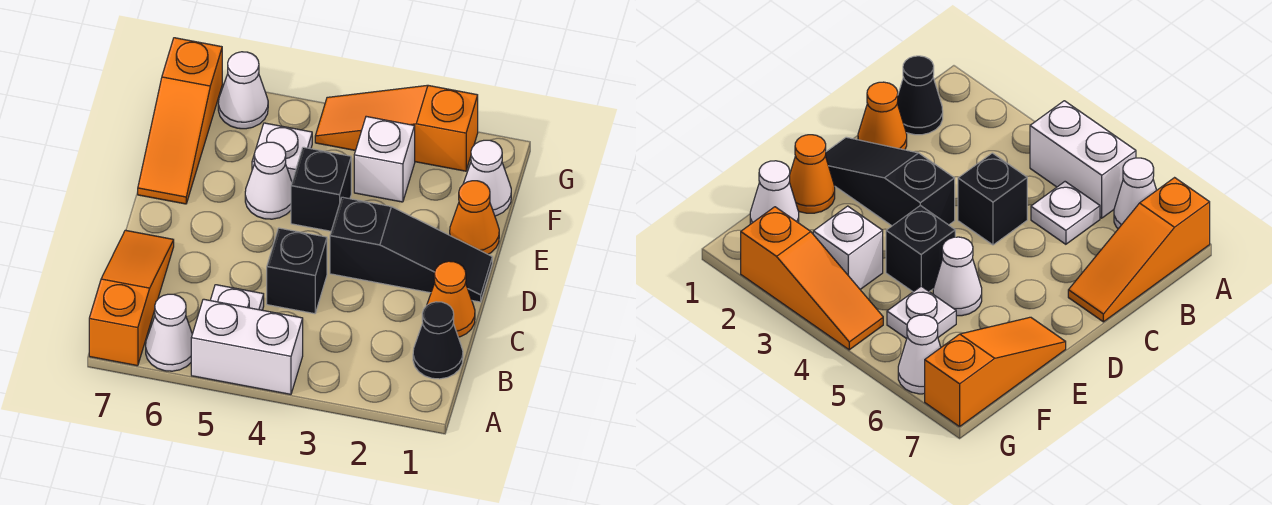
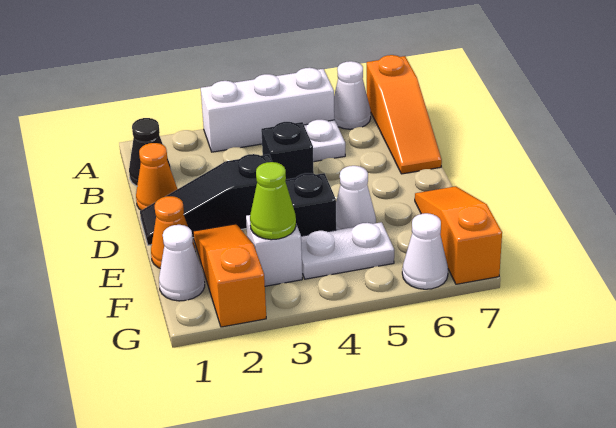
white 1x2 brick [191,299,303,394] -> white 1x3 brick [201,68,334,152]
none -> lime 1x1 cone [250,162,296,240]
white 1x1 plate [252,123,312,181] -> white 1x2 plate [301,222,394,279]
orange 1x3 slope [315,85,478,171] -> orange 1x3 slope turned to [193,224,266,327]

